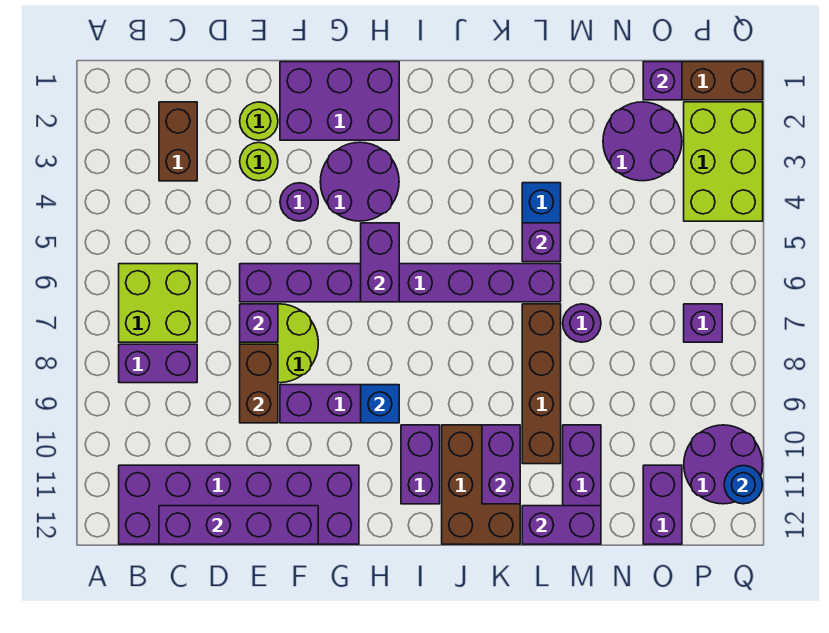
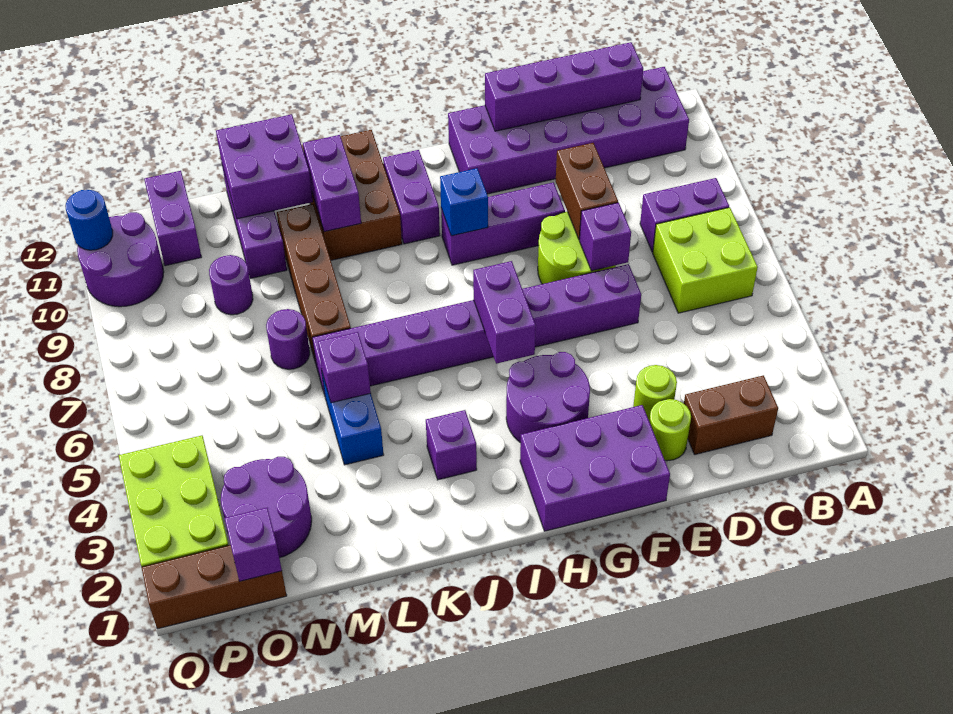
brown 1x2 brick [159,102,197,181] -> brown 1x2 brick turned to [684,375,778,455]
purple 1x1 round brick [280,183,318,221] -> purple 1x1 round brick moved to [209,255,253,315]
purple 1x2 brick [522,506,601,544] -> purple 2x2 brick [216,114,313,219]
purple 1x1 brick [684,304,722,342] -> purple 1x1 brick moved to [426,410,477,480]

